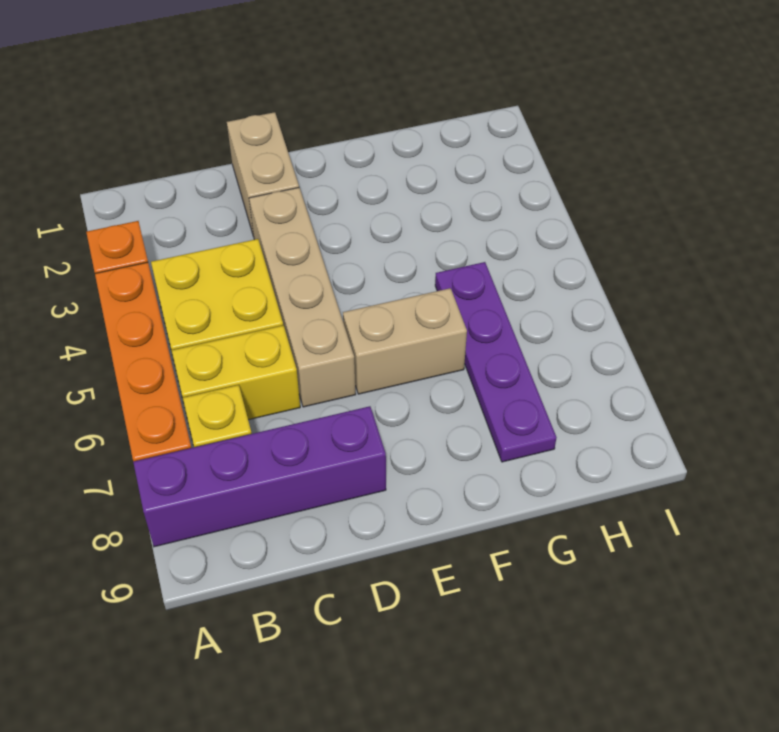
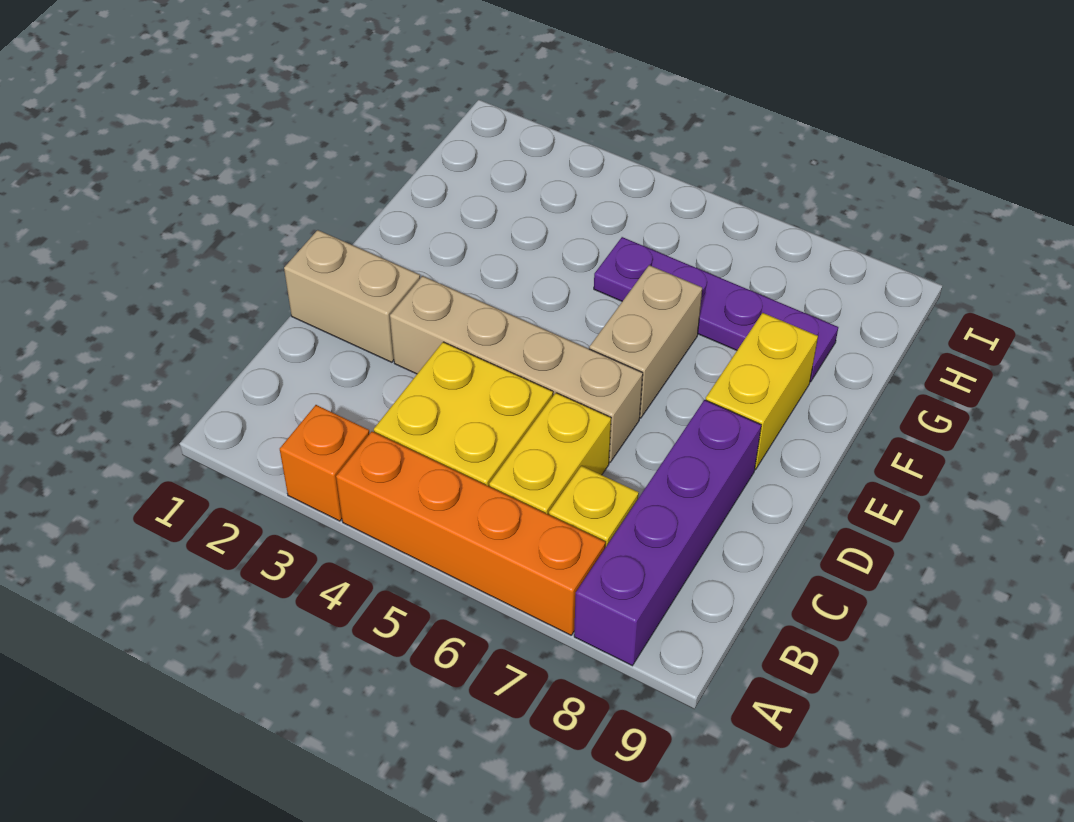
none -> yellow 1x2 brick [706,313,818,470]

